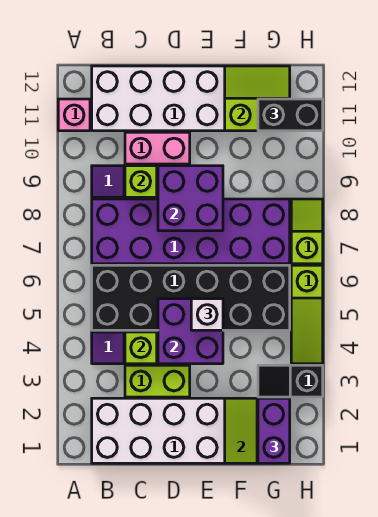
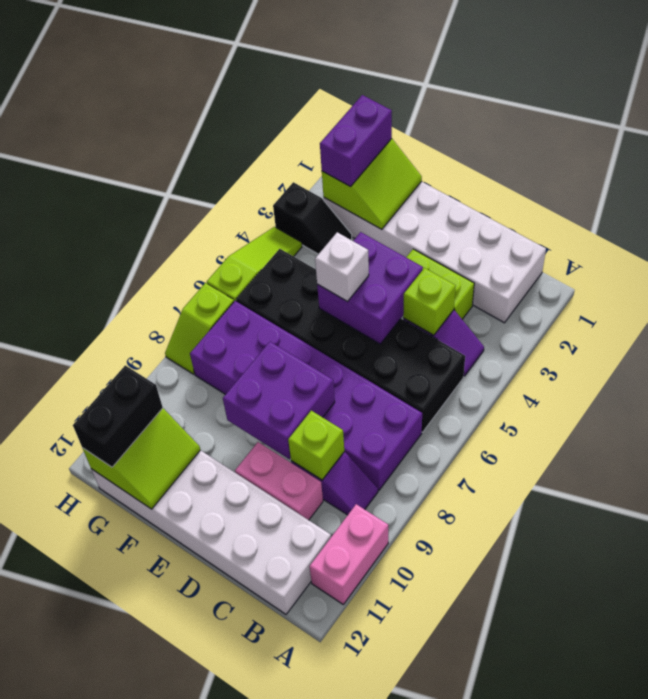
pink 1x1 brick [58,99,90,131] -> pink 1x2 brick [309,504,388,604]
lime 2x2 slope [225,66,290,131] -> lime 2x2 slope turned to [83,408,200,509]
black 1x2 brick [258,99,323,131] -> black 1x2 brick turned to [73,365,163,467]

